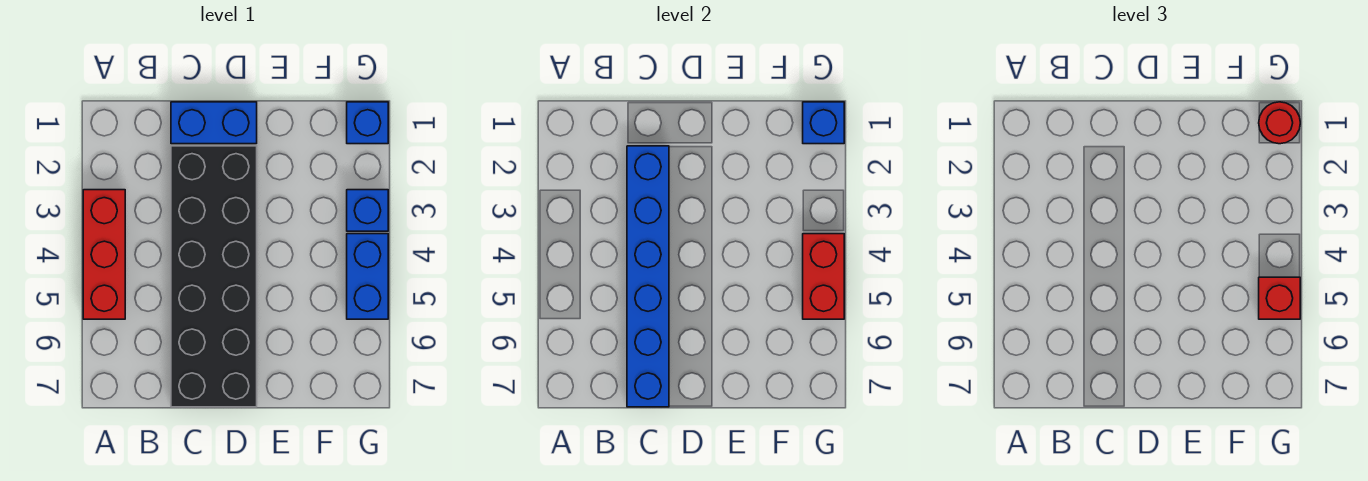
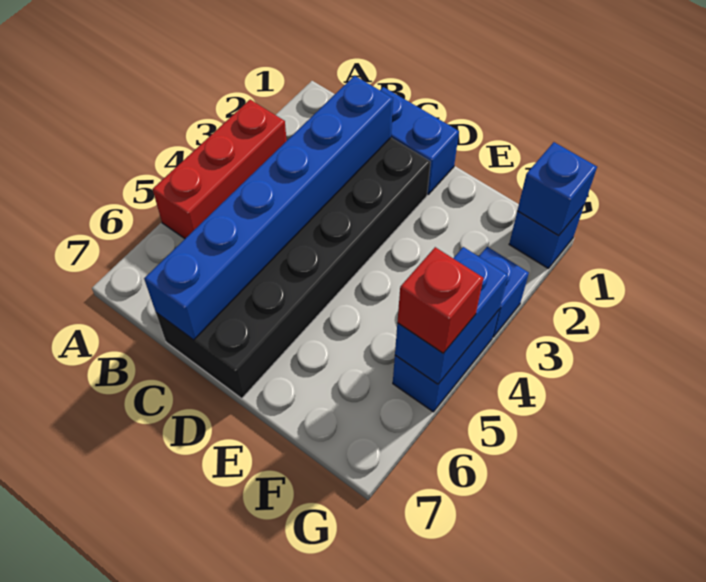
red 1x1 round brick [1259,102,1300,144] -> none
red 1x2 brick [803,234,844,319] -> blue 1x2 brick [395,247,508,384]

